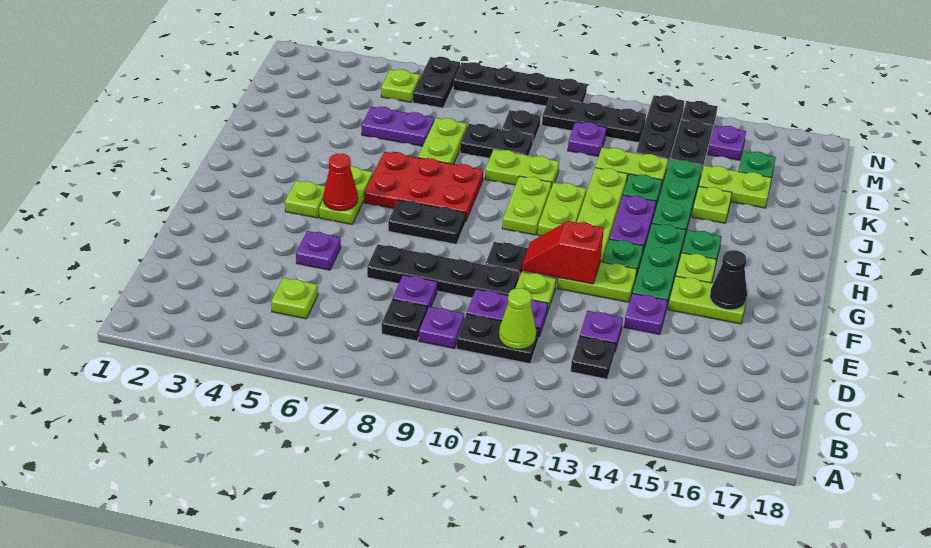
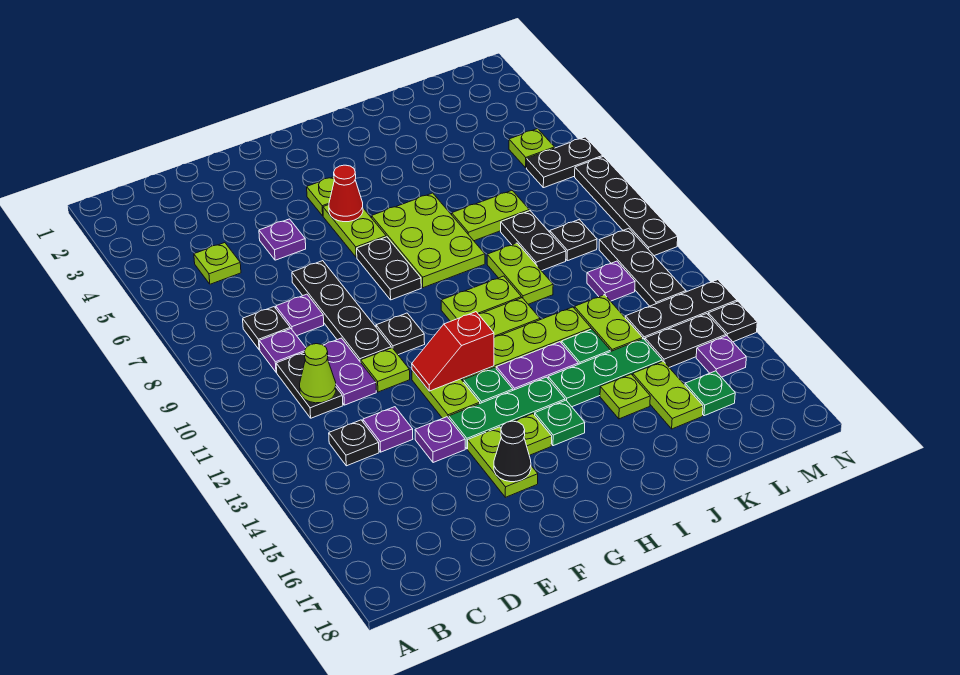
red 1x2 slope [522,221,604,284] -> red 1x2 slope turned to [412,312,494,391]
lime 1x2 plate [319,167,373,224] -> lime 1x2 plate turned to [323,205,386,257]
red 2x3 plate [364,152,483,222] -> lime 2x3 plate [372,193,485,288]
purple 1x2 plate [362,106,434,146] -> none

